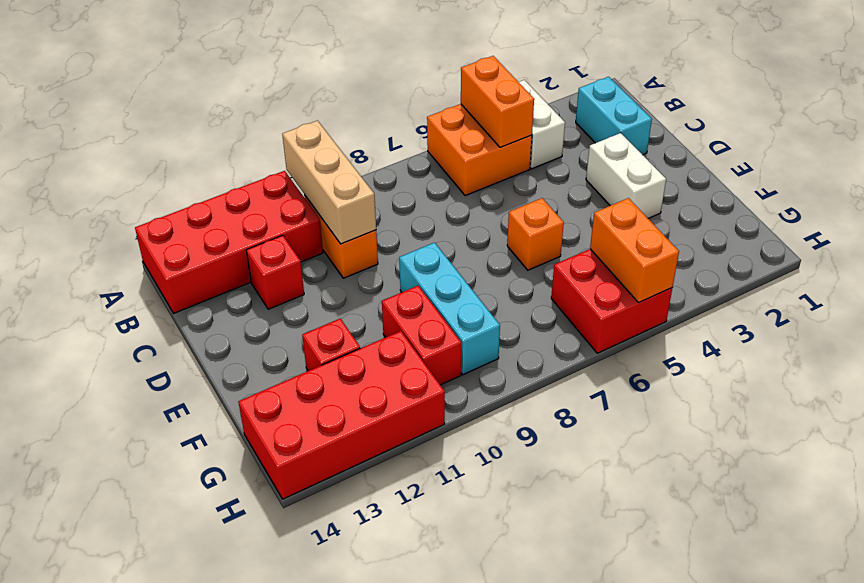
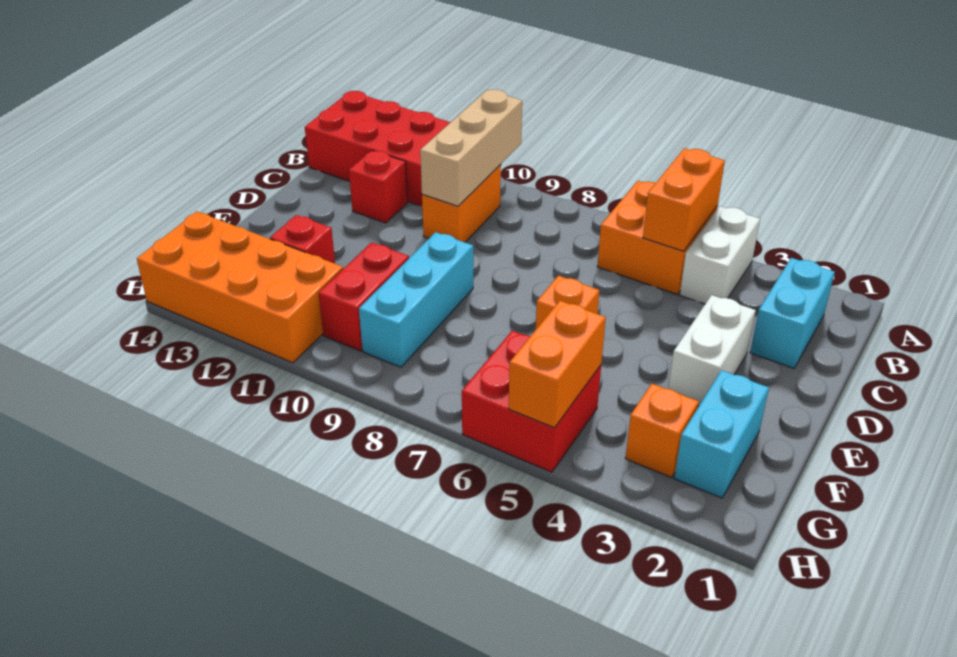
none -> cyan 1x2 brick [674,370,769,498]
none -> orange 1x1 brick [625,384,699,478]
red 2x4 brick [238,331,445,499] -> orange 2x4 brick [137,211,343,363]

